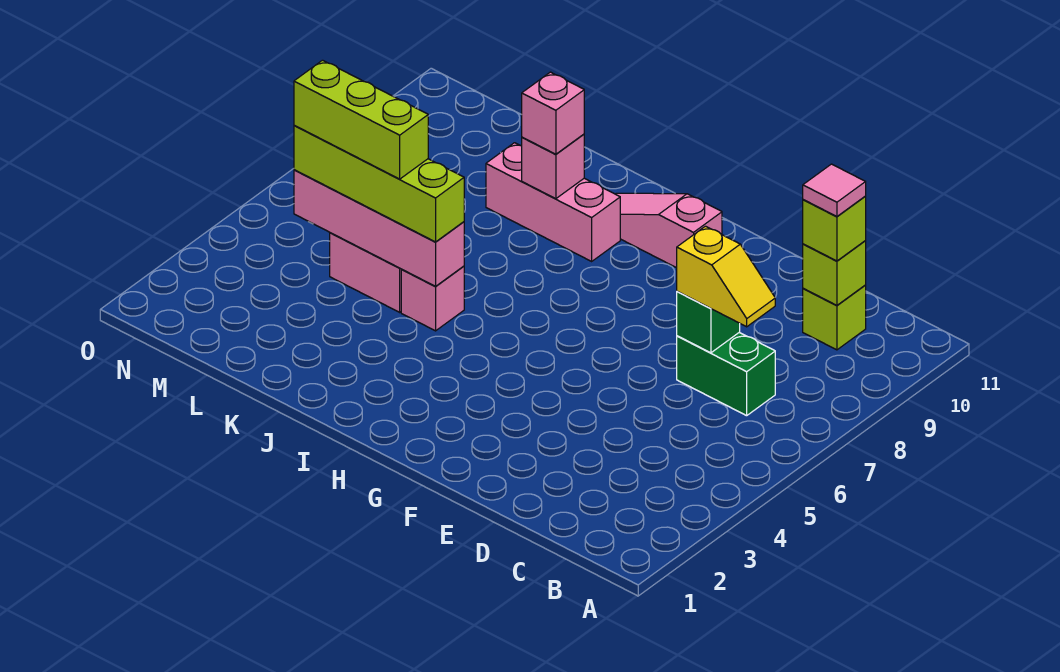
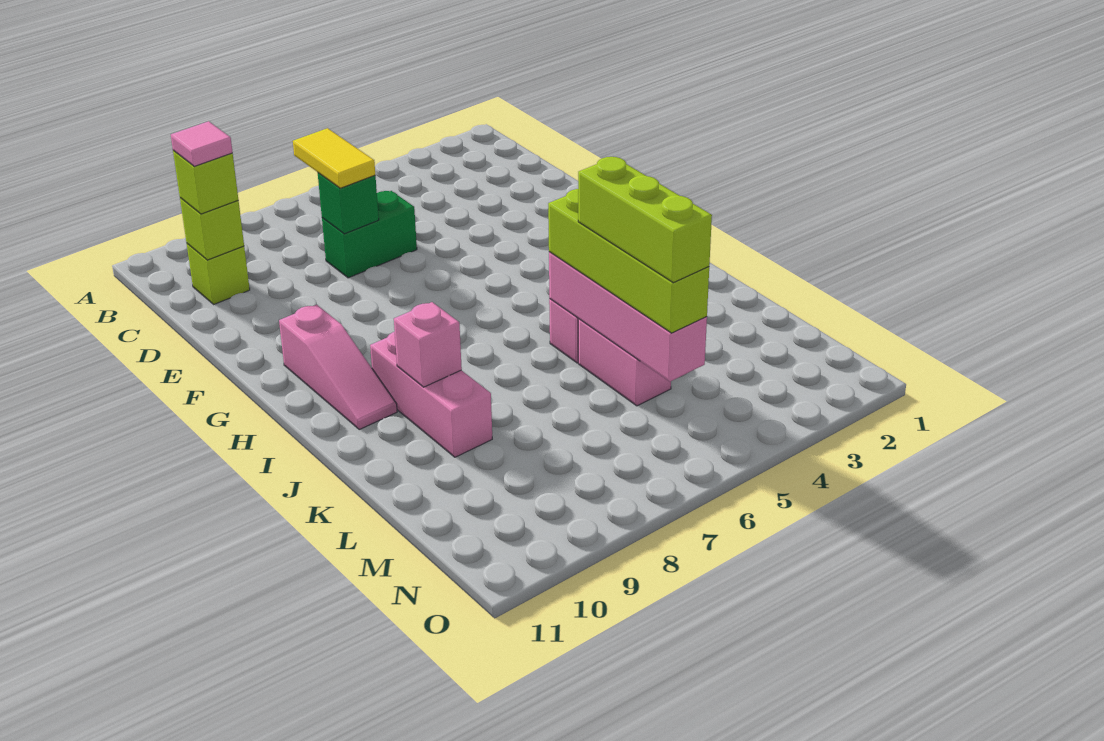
green 1x2 brick [677,333,775,416] -> green 1x2 brick turned to [322,191,417,278]
yellow 1x2 slope [677,226,775,327] -> yellow 1x2 tile [293,128,375,188]
pink 1x1 brick [522,72,584,154] -> none

